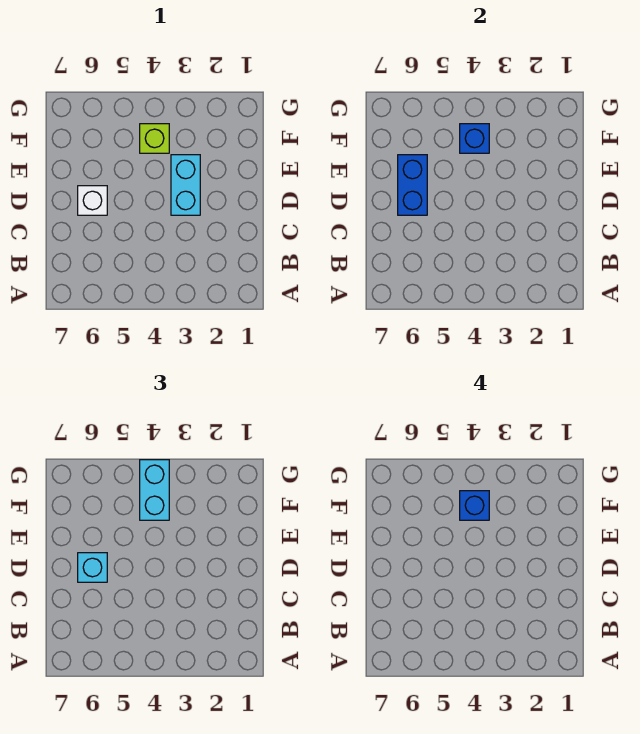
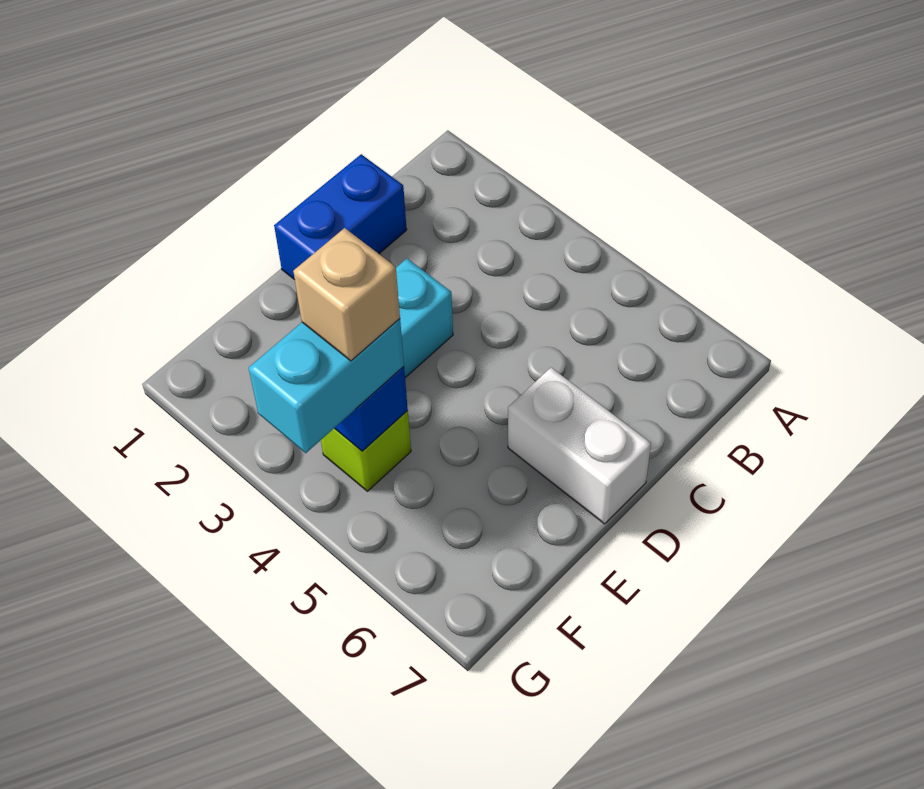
white 1x1 brick [78,186,107,215] -> white 1x2 brick [508,368,651,524]
blue 1x2 brick [398,155,427,215] -> blue 1x2 brick moved to [274,154,407,280]
cyan 1x1 brick [78,553,107,582] -> none
blue 1x1 brick [460,491,489,520] -> tan 1x1 brick [293,228,400,361]

